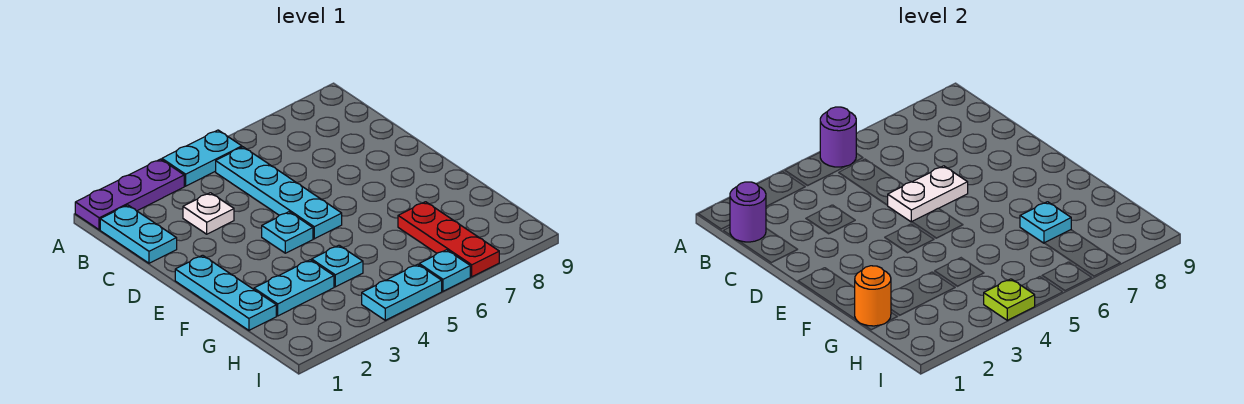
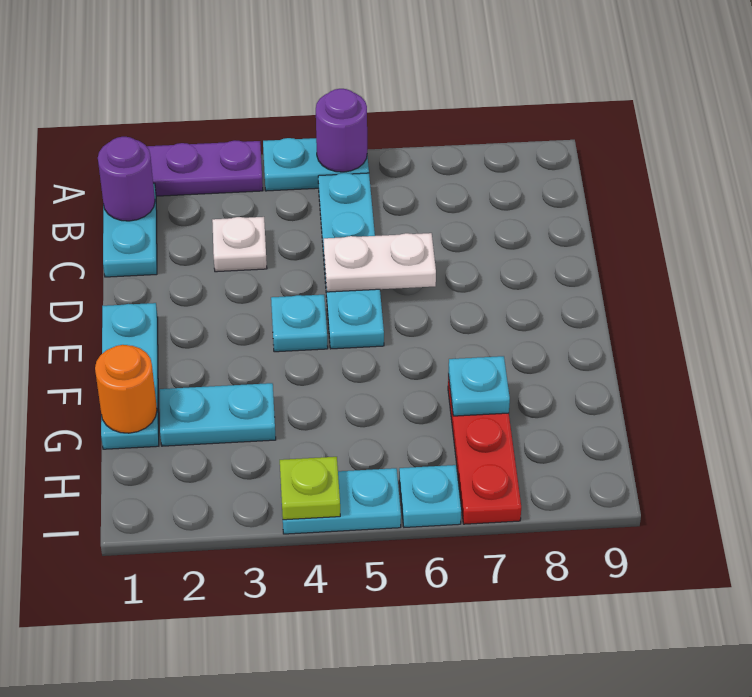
cyan 1x1 plate [312,245,363,287] -> none

